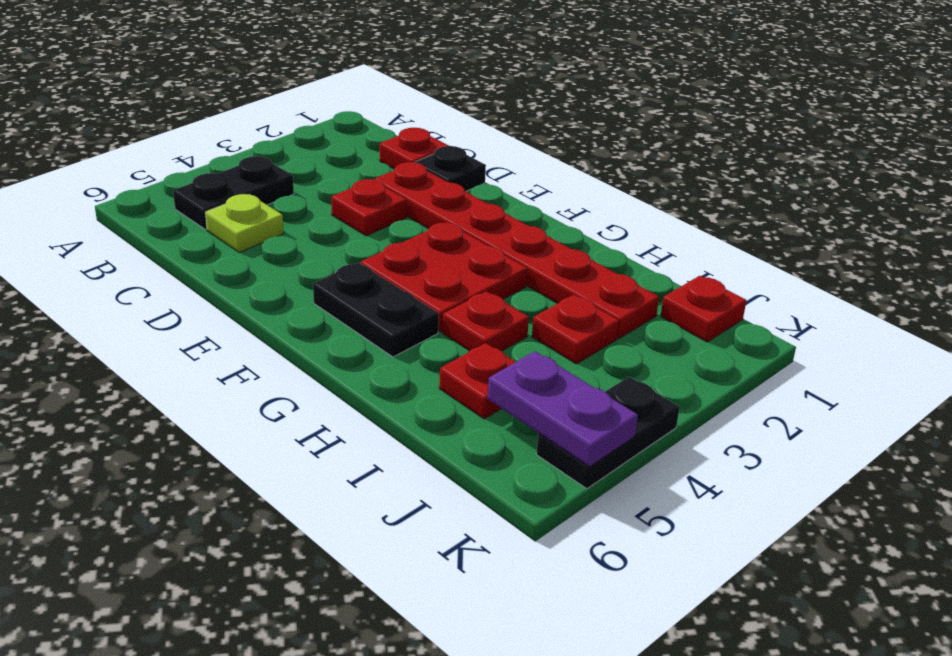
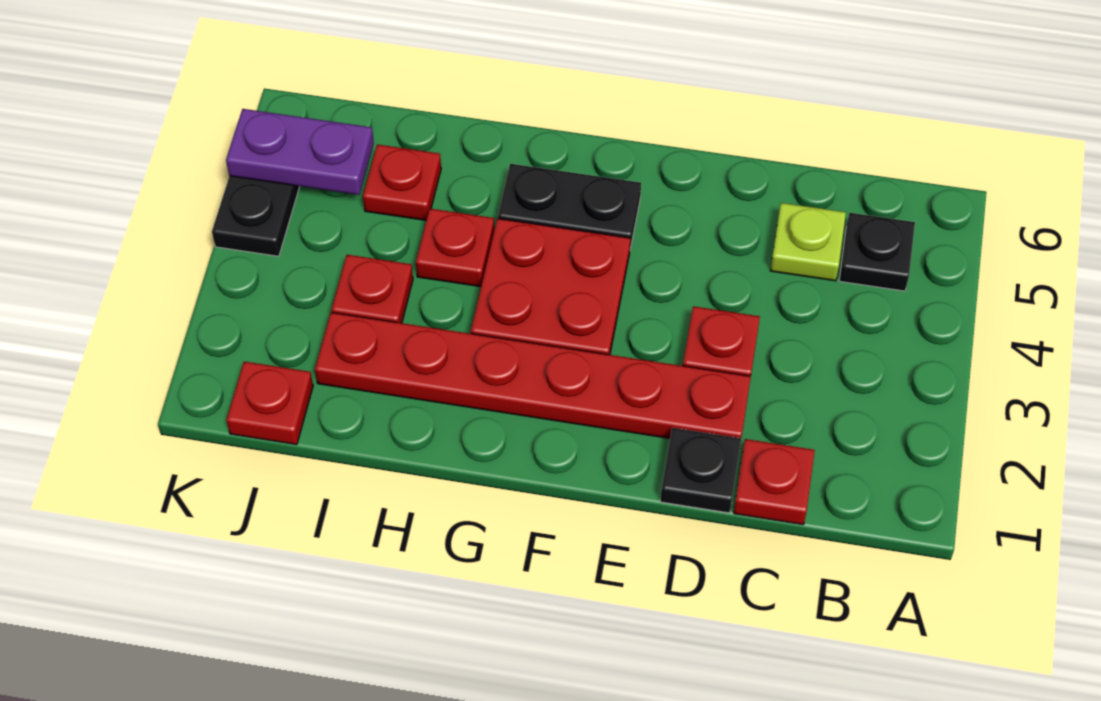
black 1x2 plate [173,156,294,230] -> black 1x1 plate [839,213,915,291]

